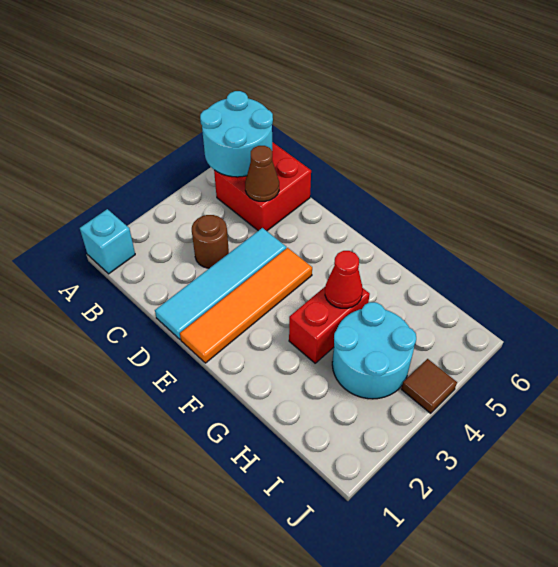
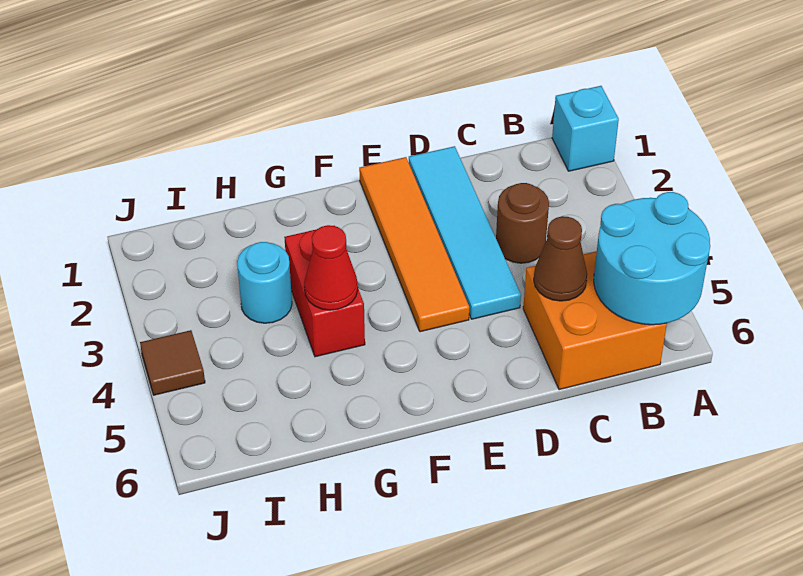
red 2x2 brick [214,142,311,231] -> orange 2x2 brick [523,251,667,390]
cyan 2x2 round brick [332,302,416,399] -> cyan 1x1 round brick [237,242,292,323]

